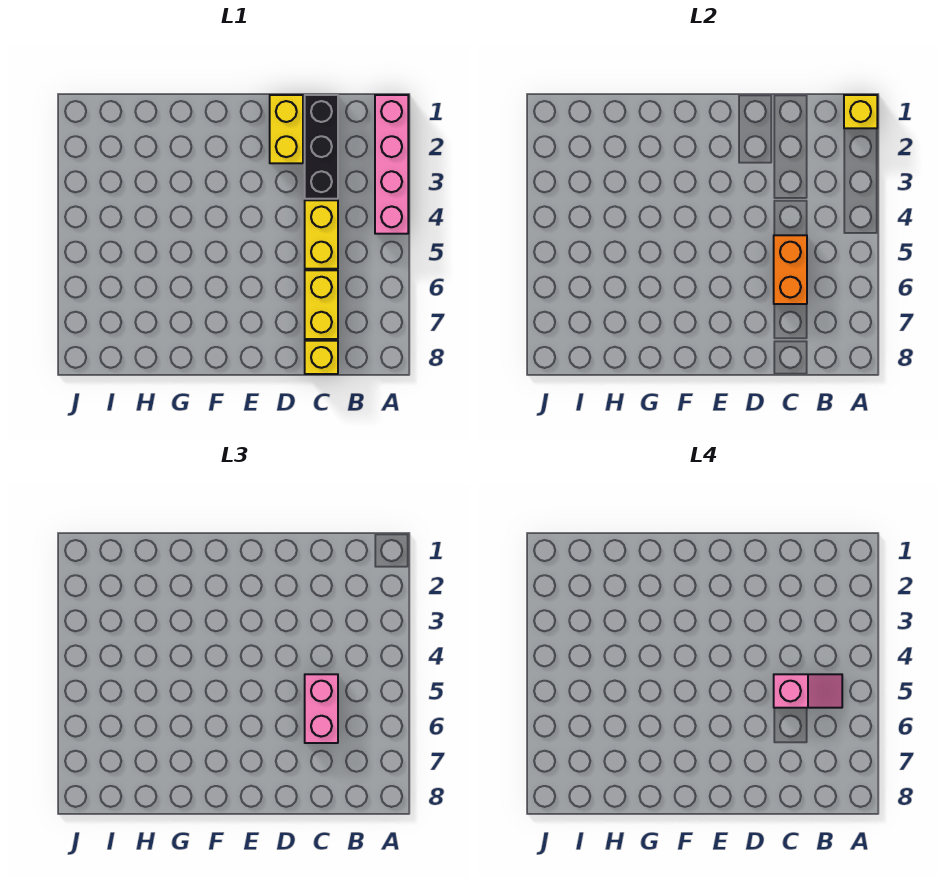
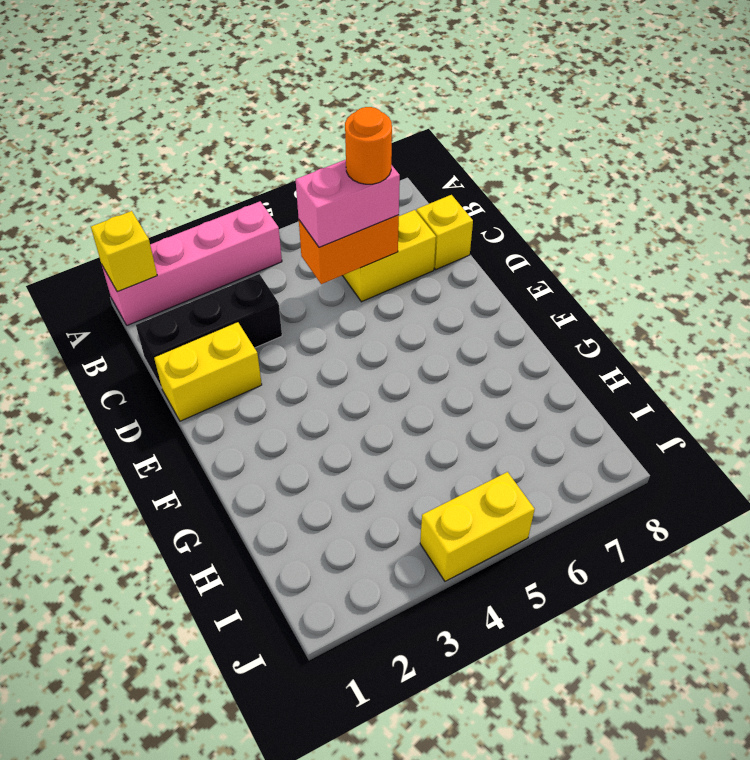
pink 1x2 slope [774,674,842,708] -> none
yellow 1x2 brick [305,200,338,269] -> yellow 1x2 brick moved to [420,472,535,581]
none -> orange 1x1 round brick [345,107,392,184]

